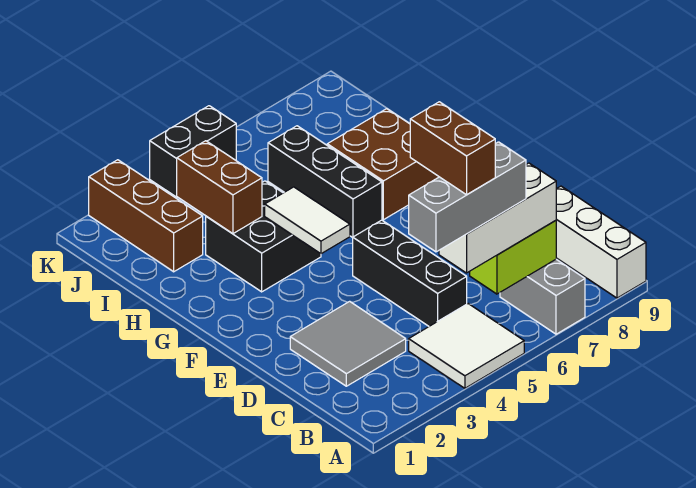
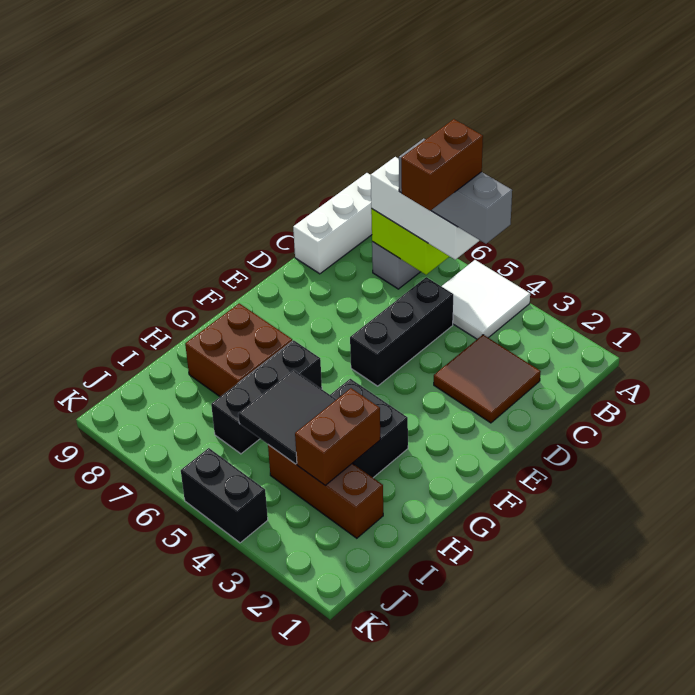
grey 2x2 tile [290,301,406,386] -> brown 2x2 tile [434,335,541,423]
white 1x2 tile [265,187,350,254] -> none
none -> black 2x2 tile [238,370,337,464]
brown 1x3 brick [89,160,203,272] -> brown 1x3 brick turned to [268,445,383,538]

